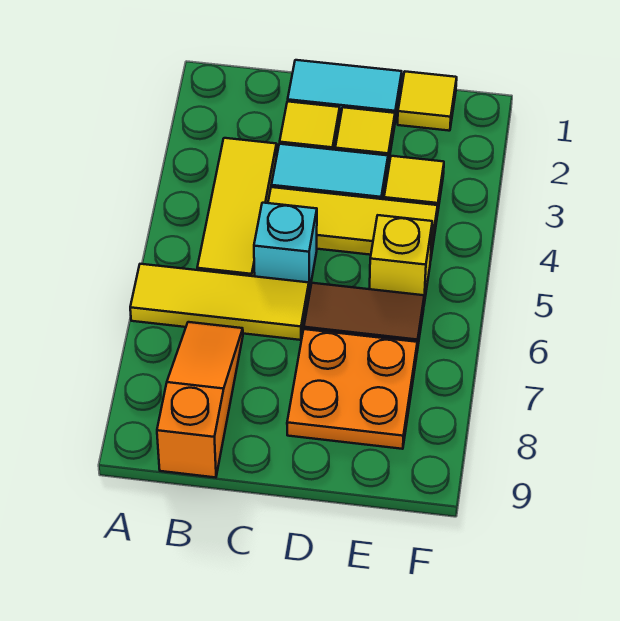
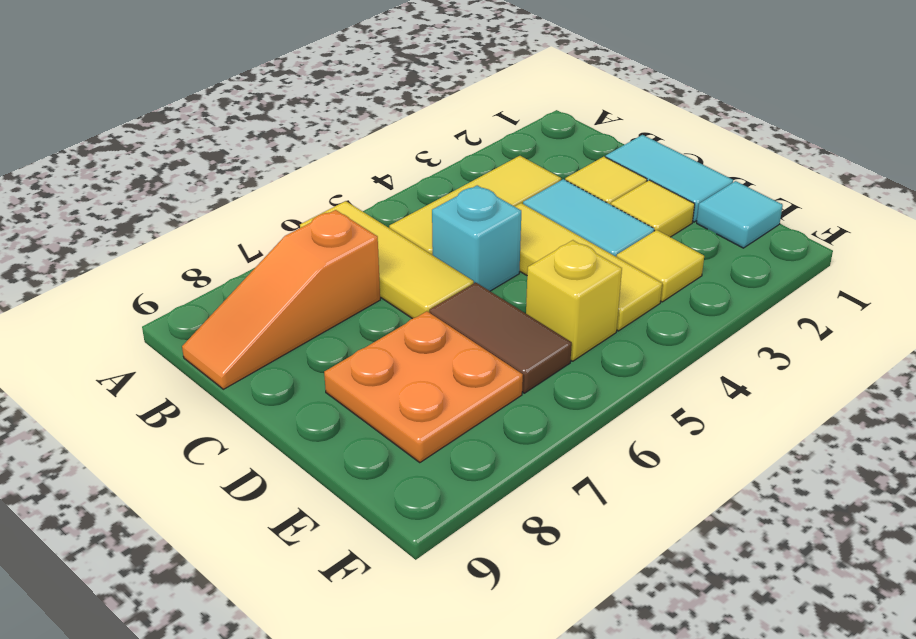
orange 1x3 slope [157,322,243,478] -> orange 1x3 slope turned to [182,210,380,389]
yellow 1x1 tile [398,72,457,131] -> cyan 1x1 tile [697,181,783,248]

